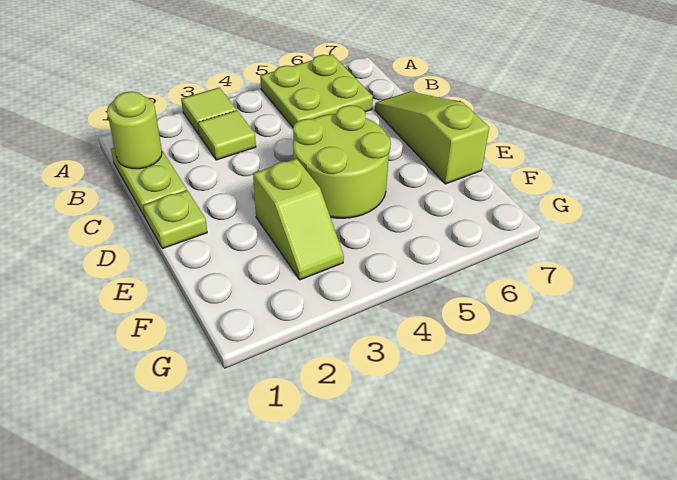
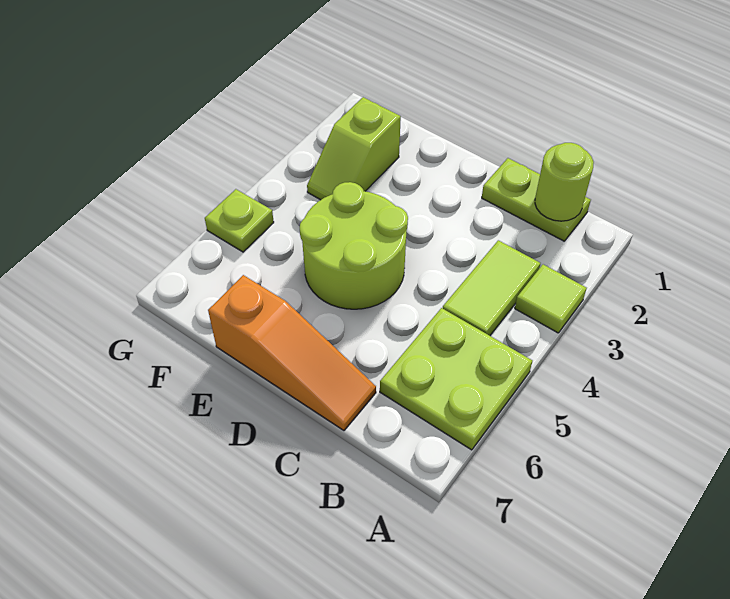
lime 1x1 tile [198,110,256,160] -> lime 1x2 tile [443,240,540,336]
lime 1x3 slope [375,92,489,184] -> orange 1x3 slope [208,275,376,430]
lime 1x1 plate [143,190,207,249] -> lime 1x1 plate moved to [205,189,274,252]
lime 1x2 slope [253,159,344,280] -> lime 1x2 slope turned to [307,97,401,200]

